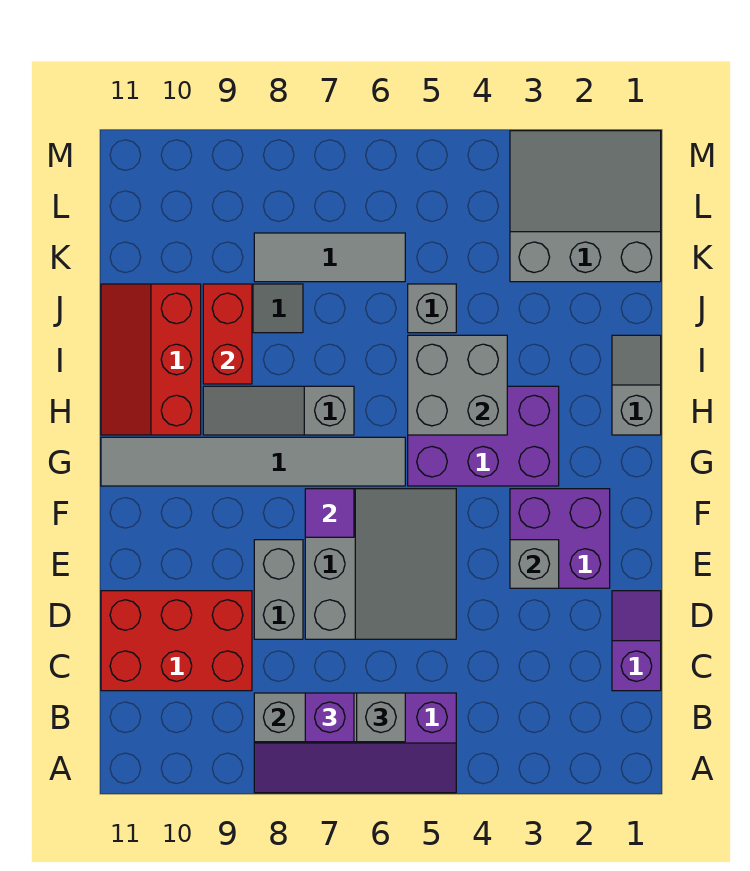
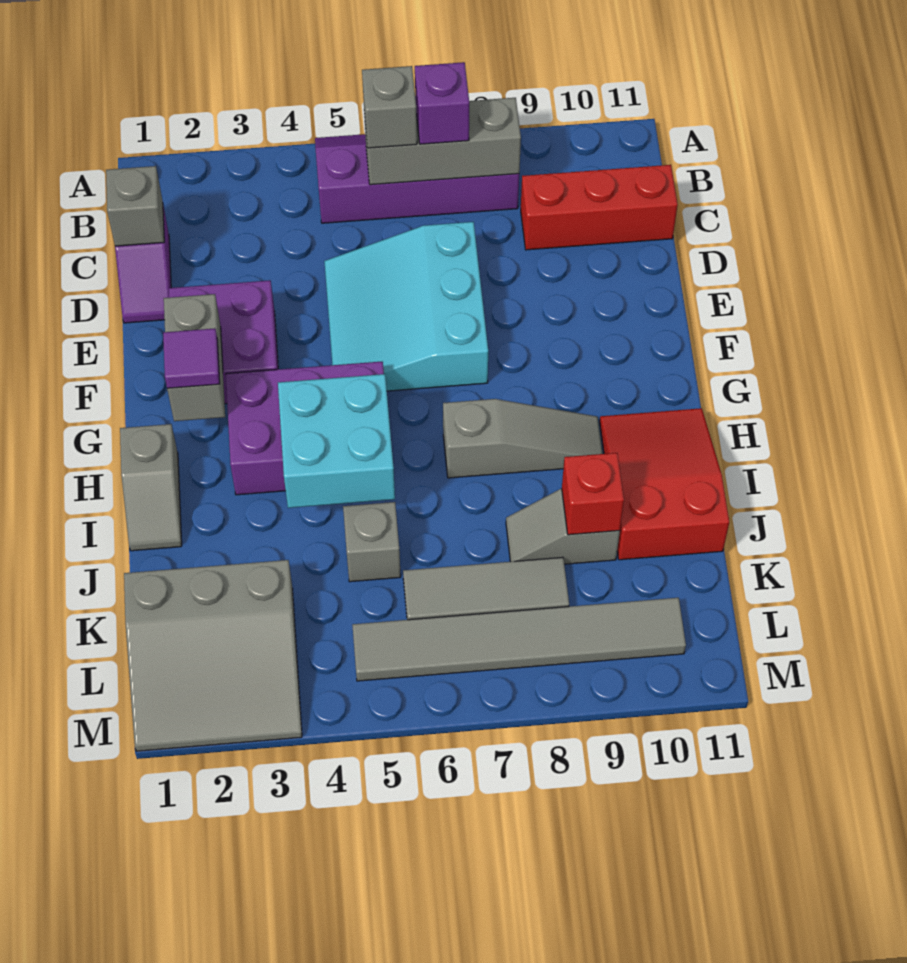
red 2x3 brick [101,591,252,691] -> red 1x3 brick [521,165,678,250]
grey 3x3 slope [305,489,456,639] -> cyan 3x3 slope [324,222,488,391]
grey 1x2 brick [254,540,303,639] -> grey 1x2 brick moved to [164,294,225,421]
grey 1x1 brick [510,540,559,588] -> grey 1x1 brick moved to [106,166,164,246]
purple 1x1 tile [305,489,354,537] -> purple 1x1 tile moved to [163,328,220,389]
grey 1x6 tile [101,437,405,486] -> grey 1x6 tile moved to [352,598,686,681]
grey 2x2 brick [408,335,507,435] -> cyan 2x2 brick [278,374,395,508]
red 2x3 slope [101,284,201,435] -> red 2x3 slope turned to [600,408,729,560]
red 1x2 brick [203,284,252,384] -> red 1x1 brick [562,453,624,535]

